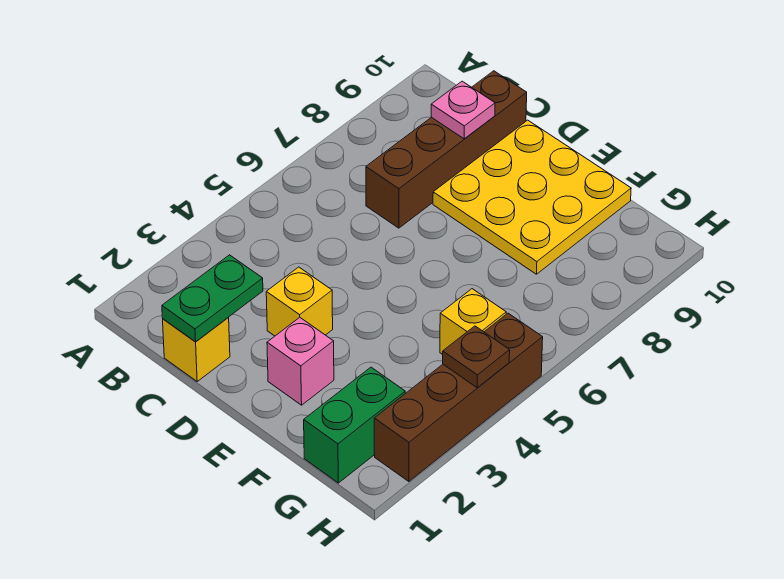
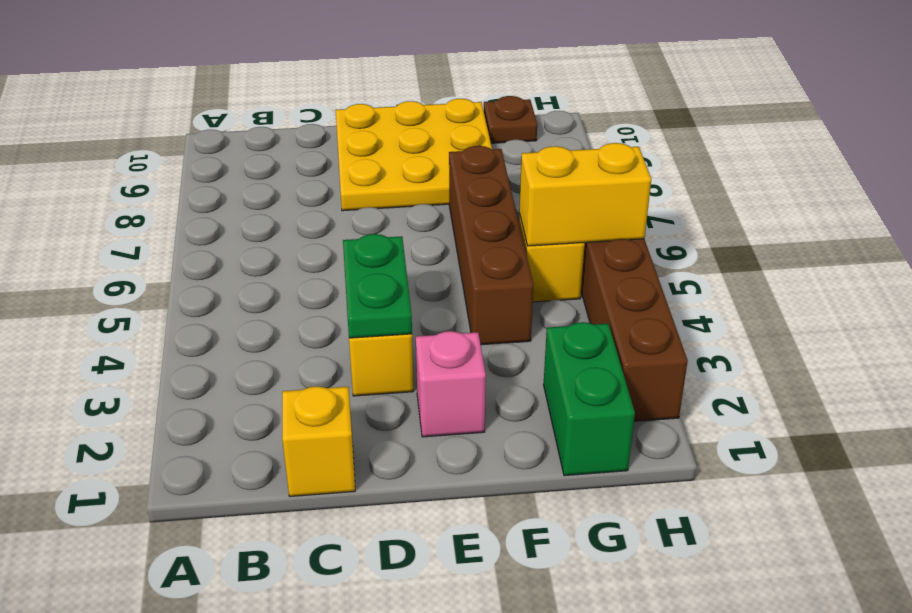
green 1x2 plate [162,255,263,342] -> green 1x2 plate moved to [343,234,412,338]
brown 1x4 brick [366,71,527,228] -> brown 1x4 brick moved to [449,146,534,345]
pink 1x1 plate [431,81,495,139] -> none
none -> yellow 1x2 brick [519,143,651,246]
brown 1x1 plate [443,326,510,388] -> brown 1x1 plate moved to [484,96,537,143]

